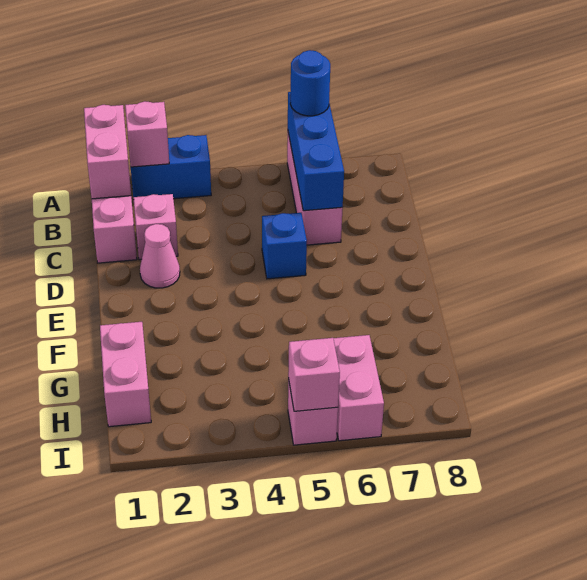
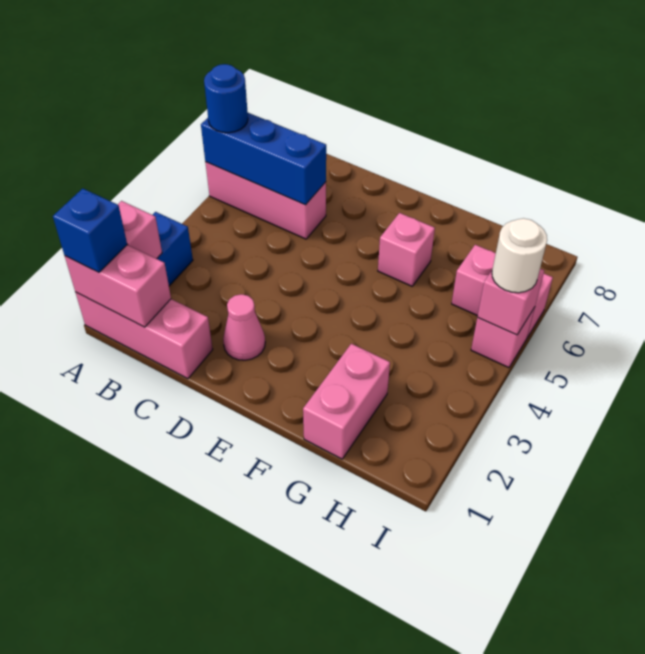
pink 1x1 brick [133,194,178,260] -> pink 1x1 brick moved to [378,213,435,286]
blue 1x1 brick [262,213,307,279] -> blue 1x1 brick moved to [53,189,127,272]
pink 1x2 brick [100,322,151,427] -> pink 1x2 brick turned to [303,344,390,459]
none -> white 1x1 round brick [492,218,547,293]

